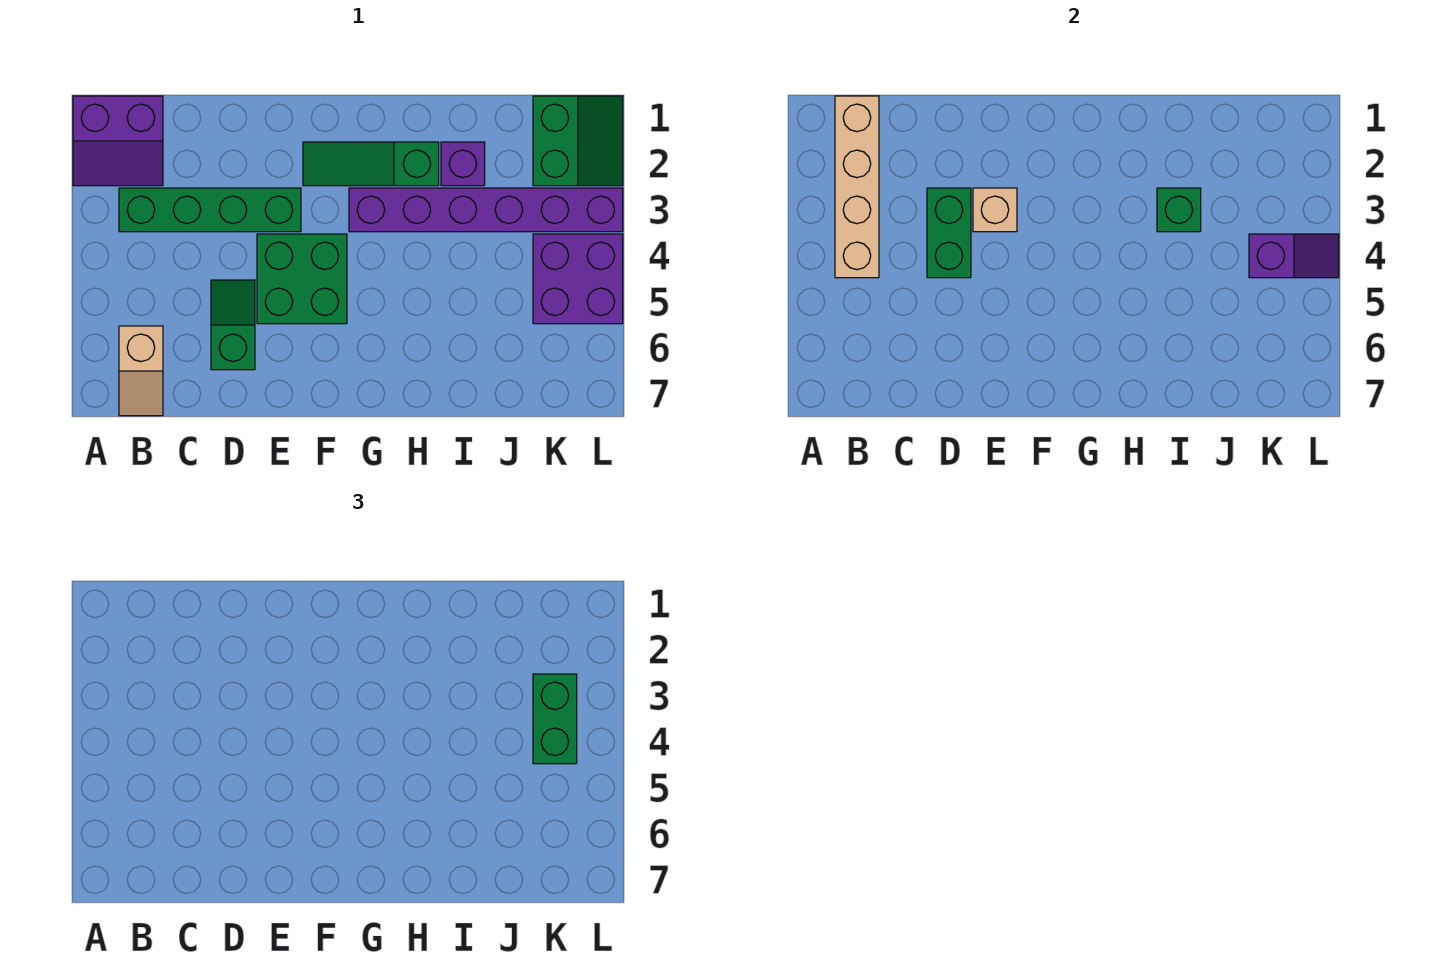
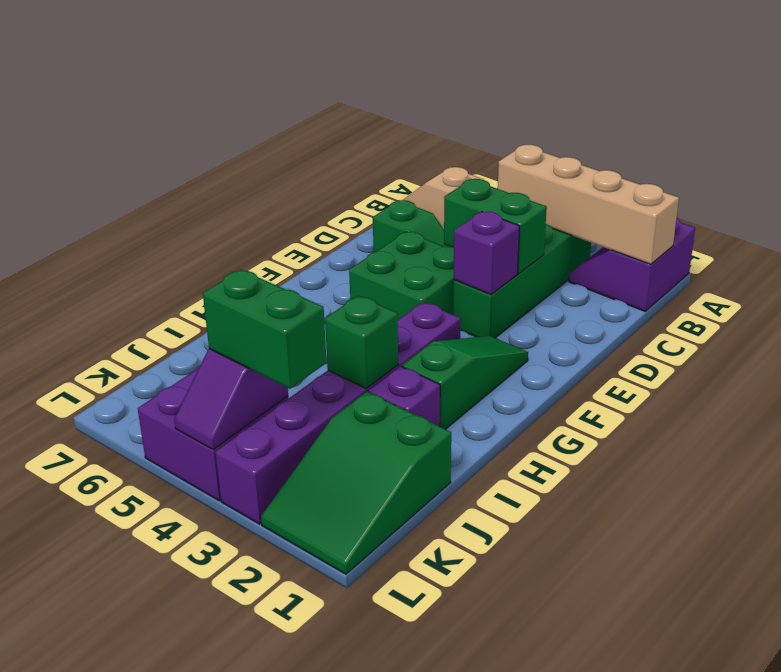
tan 1x1 brick [973,188,1017,232] -> purple 1x1 brick [454,212,520,295]
green 2x2 slope [533,96,623,186] -> green 2x3 slope [261,392,451,574]

